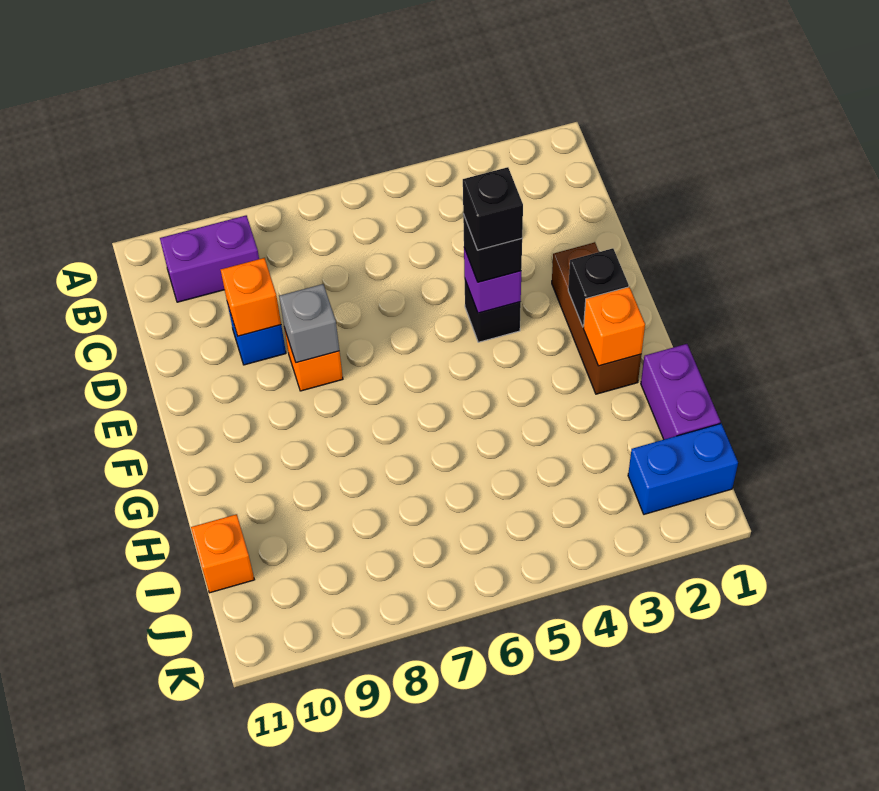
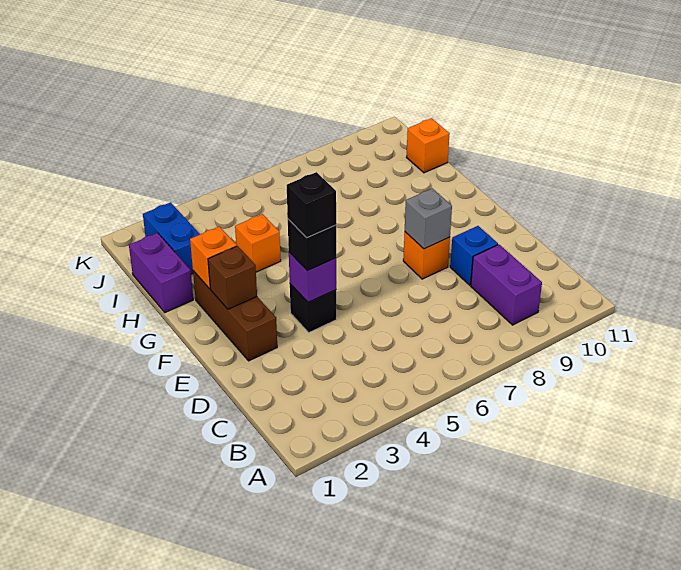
purple 1x2 brick [160,215,259,302] -> purple 1x2 brick turned to [471,245,542,325]
orange 1x1 brick [221,258,281,336] -> orange 1x1 brick moved to [235,214,281,272]
black 1x1 brick [568,248,629,327] -> brown 1x1 brick [208,246,257,309]
blue 1x2 brick [628,424,738,514] -> blue 1x2 brick turned to [143,202,200,274]

